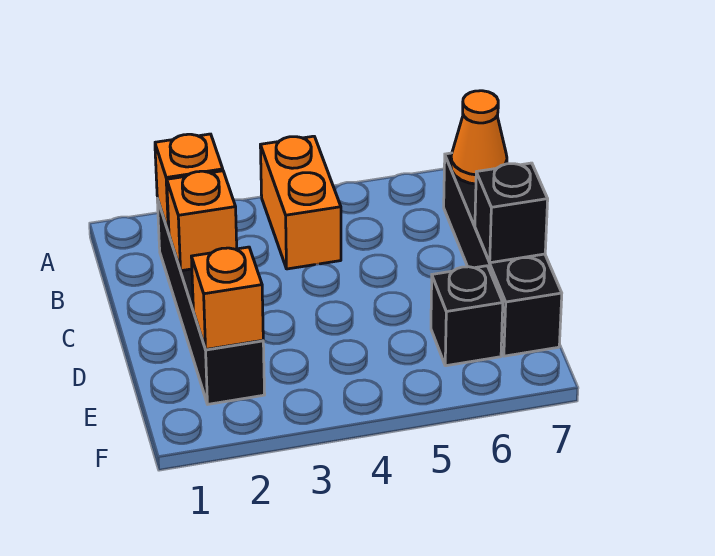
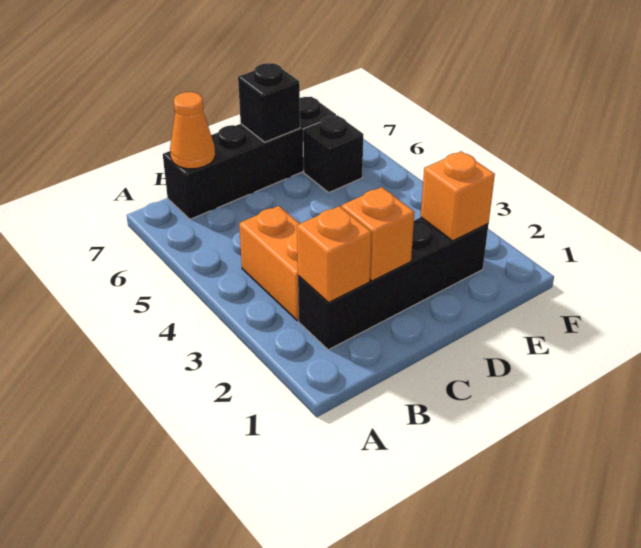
orange 1x2 brick [260,136,341,269] -> orange 1x2 brick turned to [239,206,300,321]

